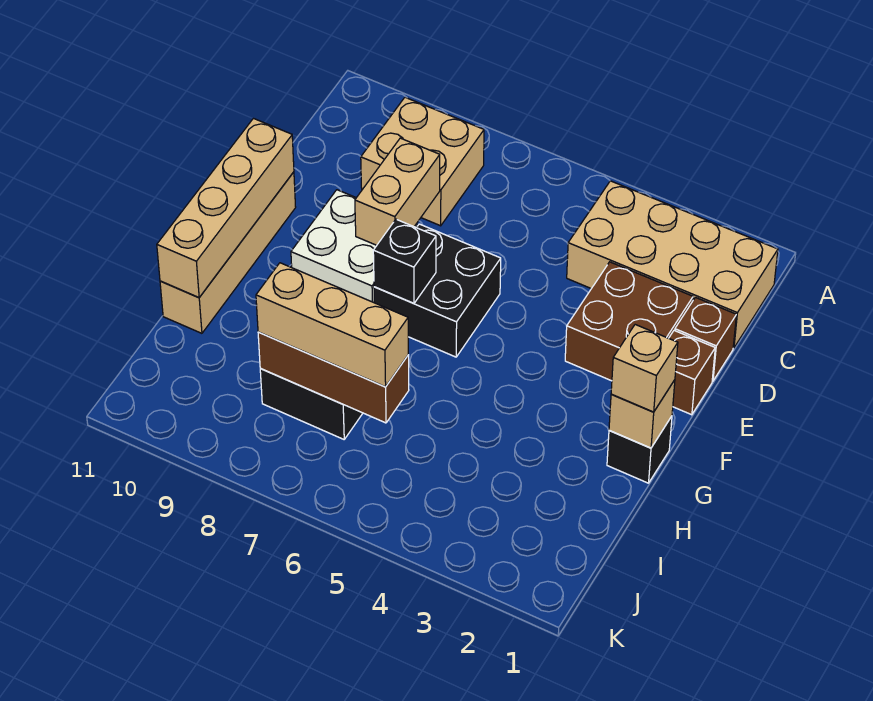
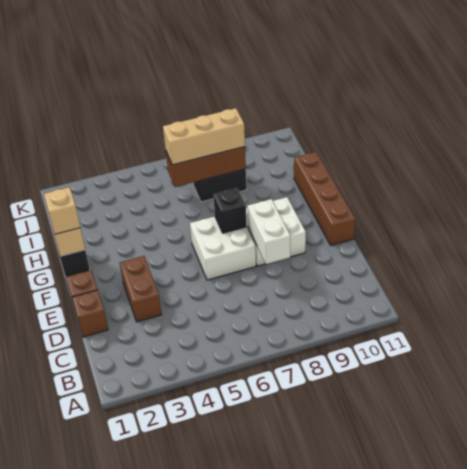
tan 2x4 brick [567,181,778,348] -> none
tan 2x2 brick [361,97,484,226] -> none
brown 2x2 brick [565,262,693,381] -> brown 1x2 brick [120,256,162,322]
tan 1x2 brick [355,138,440,245] -> white 1x2 brick [247,199,290,264]
black 2x2 brick [374,224,501,357] -> white 2x2 brick [190,216,256,280]
tan 1x4 brick [160,172,296,333] -> brown 1x4 brick [294,152,355,245]
tan 1x4 brick [157,119,294,298] -> none

